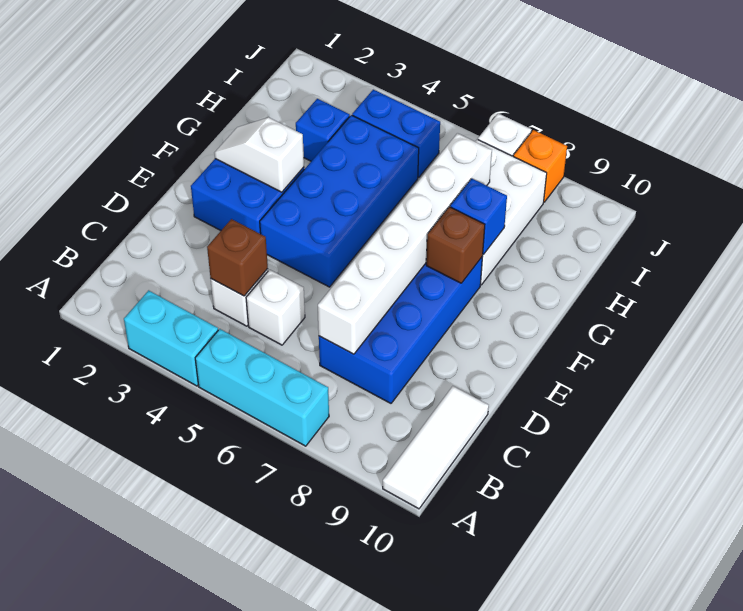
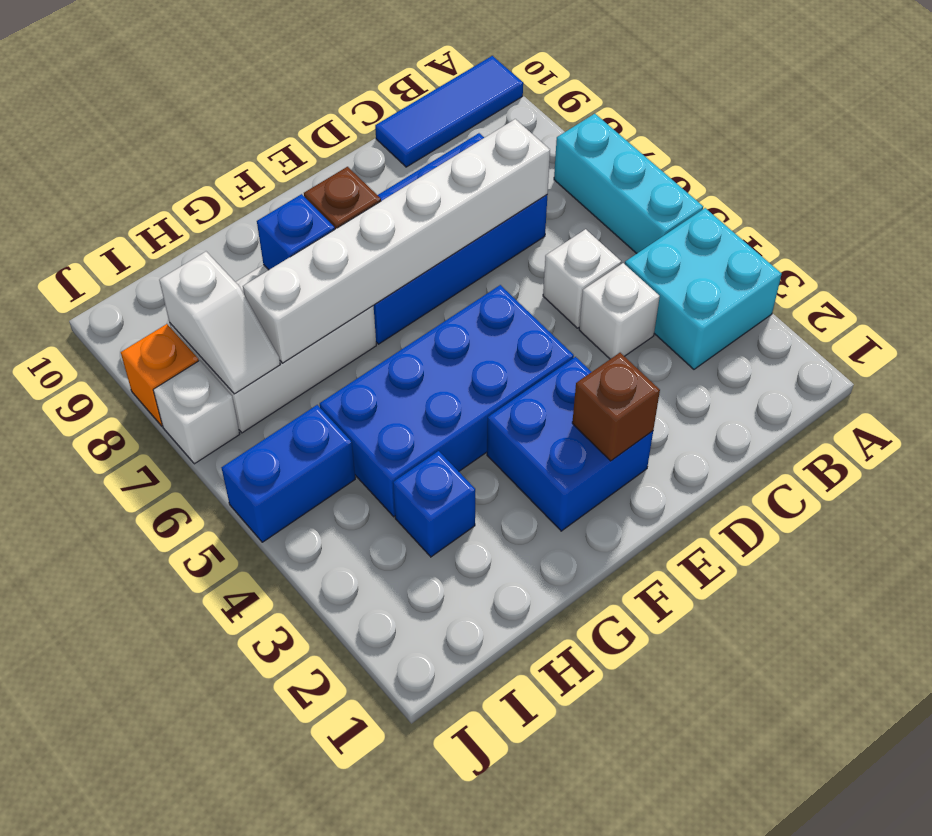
cyan 1x2 brick [124,290,218,386] -> cyan 2x2 brick [625,208,782,369]
white 1x3 tile [383,386,489,509] -> blue 1x3 tile [375,56,523,167]
brown 1x1 brick [207,219,268,296] -> brown 1x1 brick moved to [572,353,660,461]
white 1x2 slope [214,117,304,192] -> white 1x2 slope moved to [159,252,280,394]
blue 1x2 brick [352,90,440,178] -> blue 1x2 brick turned to [221,405,355,542]

